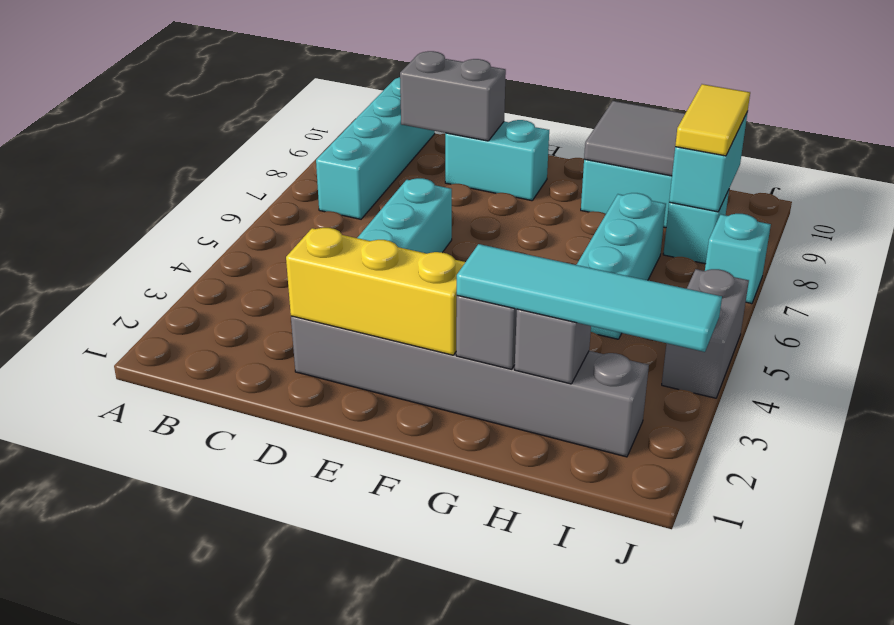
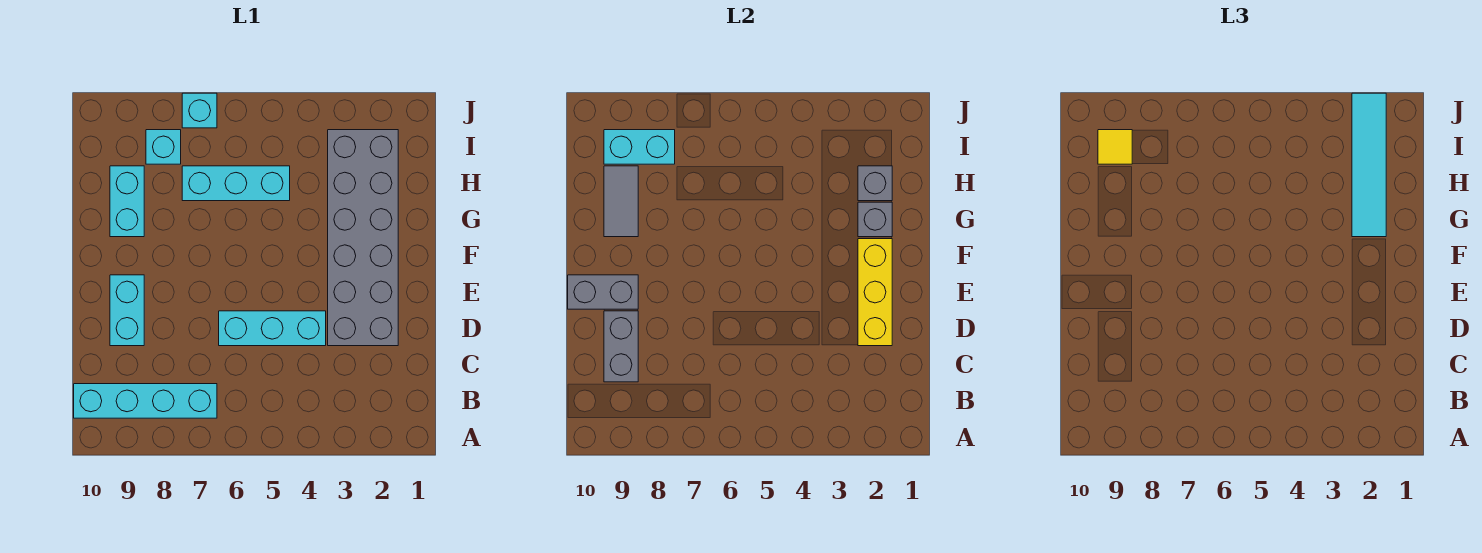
grey 1x6 brick [291,316,649,457] -> grey 2x6 brick [328,130,398,346]
grey 2x2 tile [584,101,685,176] -> grey 1x2 tile [604,166,638,237]
yellow 1x2 tile [675,84,750,156] -> yellow 1x1 tile [1098,130,1132,164]
grey 1x2 brick [662,269,749,398] -> grey 1x2 brick moved to [568,275,638,309]

